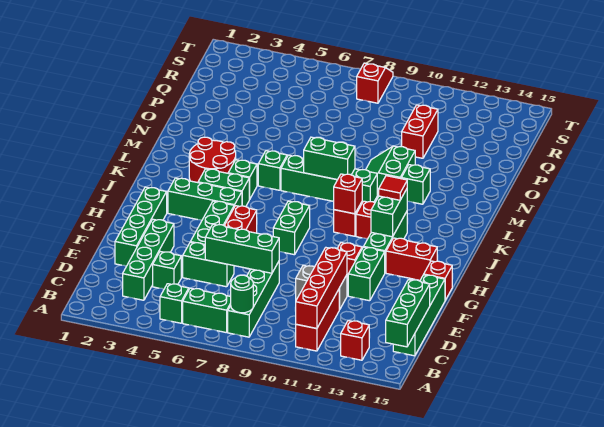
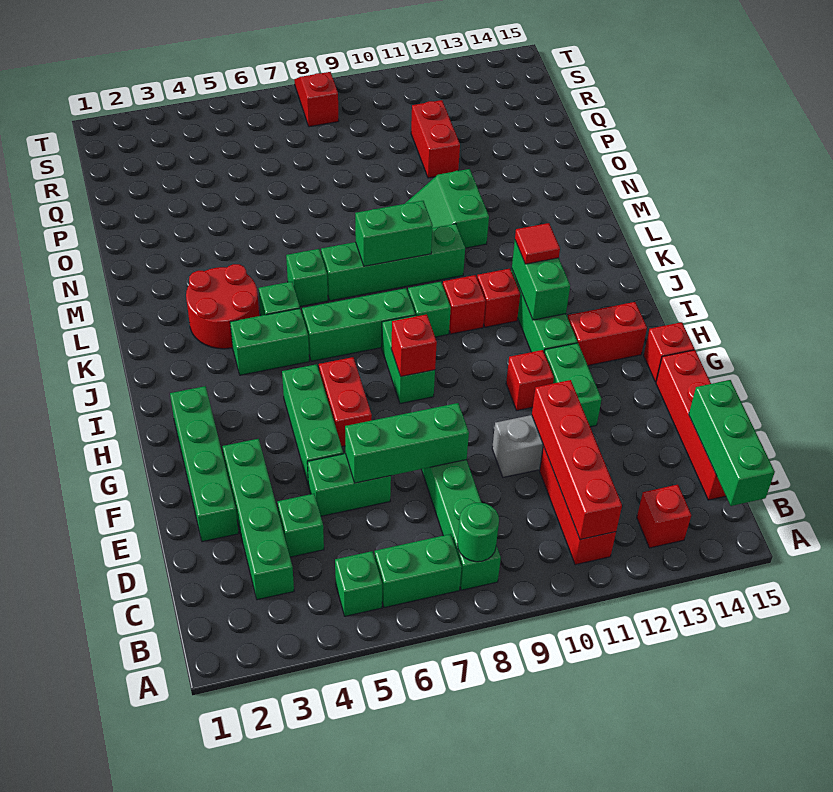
green 1x4 brick [393,275,445,356] -> red 1x4 brick [656,350,726,500]
green 1x3 brick [168,178,242,220] -> green 1x3 brick moved to [302,288,415,361]
red 1x1 brick [334,174,362,214] -> red 1x1 brick moved to [391,314,437,376]
green 1x1 brick [401,165,430,204] -> green 1x1 brick moved to [408,282,451,337]

